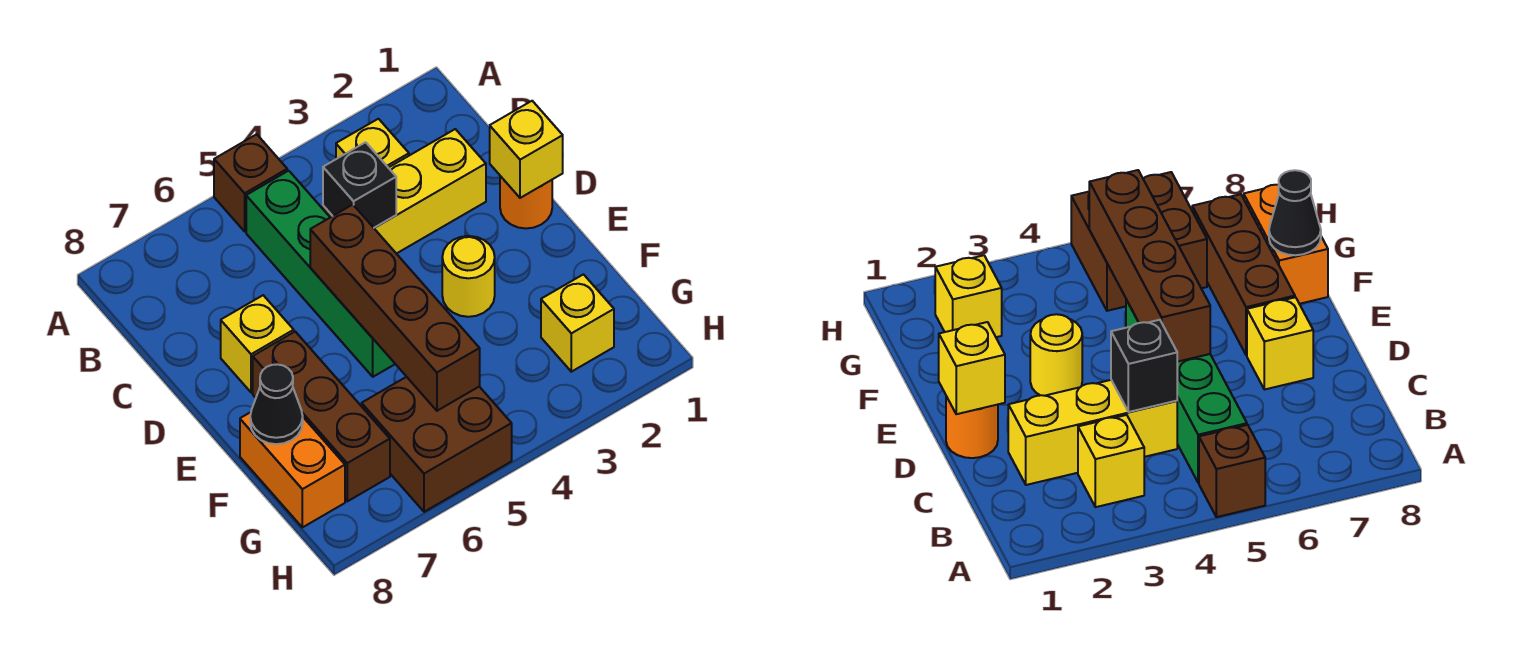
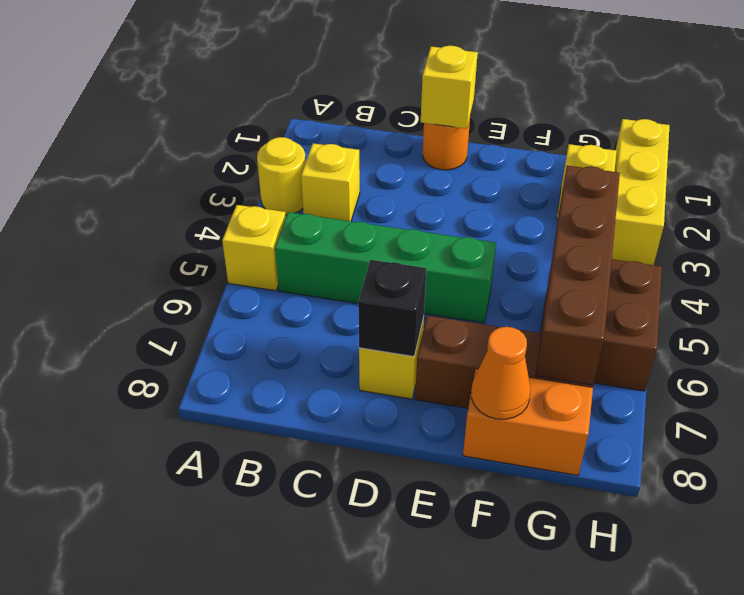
brown 1x1 brick [214,134,287,231] -> yellow 1x1 brick [222,205,286,291]
yellow 1x3 brick [323,129,486,254] -> yellow 1x3 brick moved to [612,119,670,265]
black 1x1 brick [323,142,396,228] -> black 1x1 brick moved to [358,260,426,356]
brown 1x4 brick [310,205,480,411] -> brown 1x4 brick turned to [536,165,620,385]
yellow 1x1 round brick [442,236,495,317] -> yellow 1x1 round brick moved to [257,137,306,215]
black 1x1 cone [250,364,303,444] -> orange 1x1 cone [471,327,530,419]

